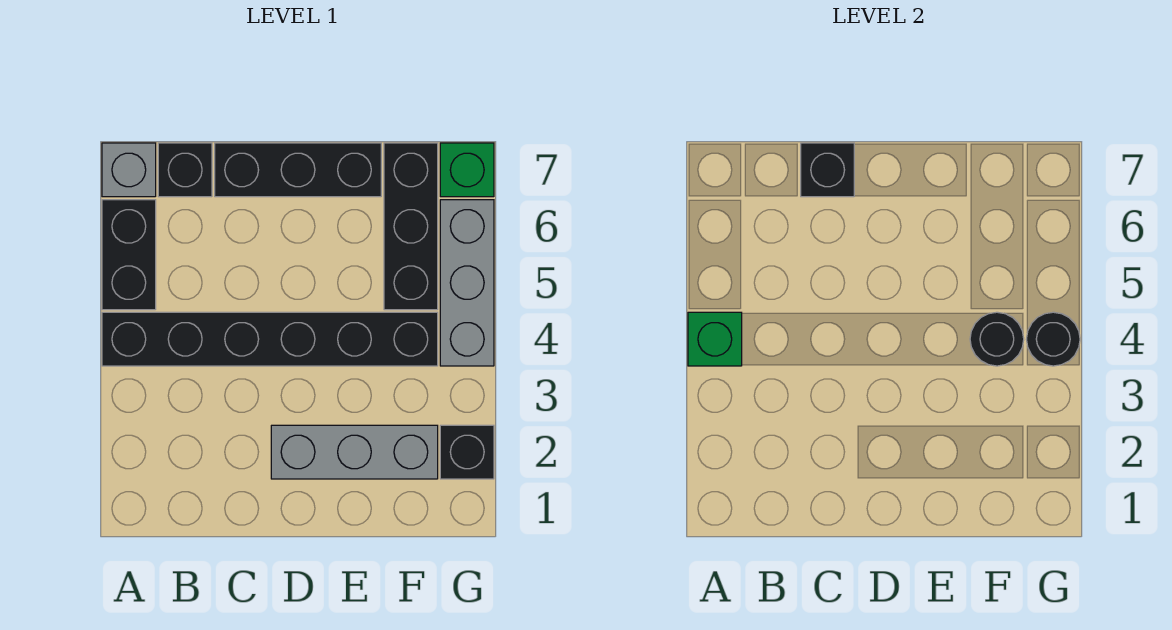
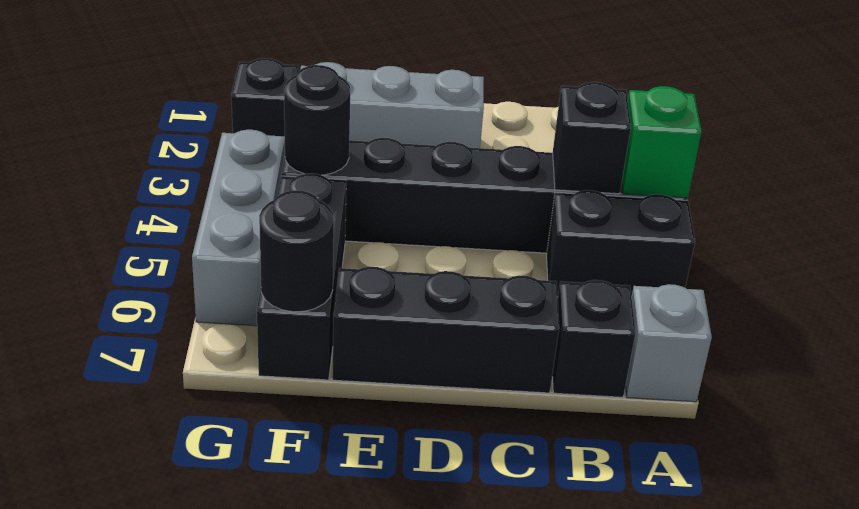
black 1x2 brick [102,200,156,310] -> black 1x2 brick turned to [547,190,695,297]
black 1x1 brick [801,143,854,197] -> black 1x1 brick moved to [553,82,631,194]
black 1x1 round brick [1026,312,1080,366] -> black 1x1 round brick moved to [259,190,334,312]
green 1x1 brick [440,143,494,197] -> none

